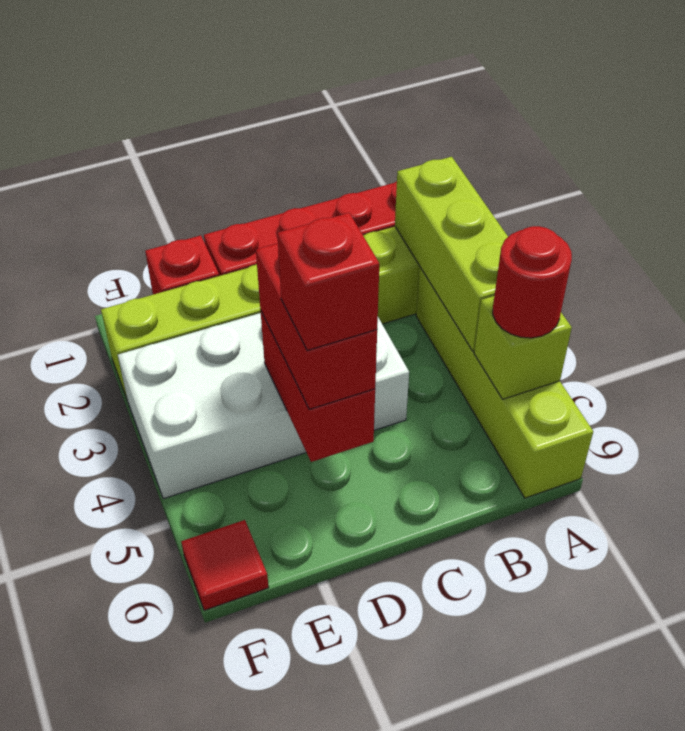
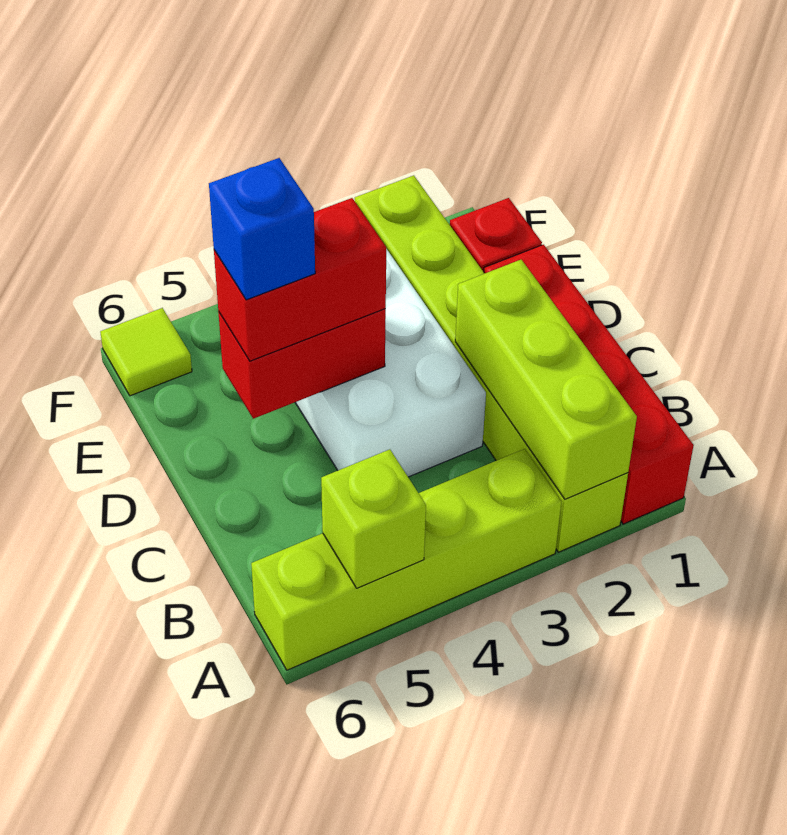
lime 1x3 brick [395,157,508,351] -> lime 1x3 brick turned to [455,260,637,499]
red 1x1 round brick [493,226,572,338] -> none
red 1x1 brick [277,213,379,350] -> blue 1x1 brick [209,158,315,300]
red 1x1 tile [181,520,269,610] -> lime 1x1 tile [100,308,192,396]

